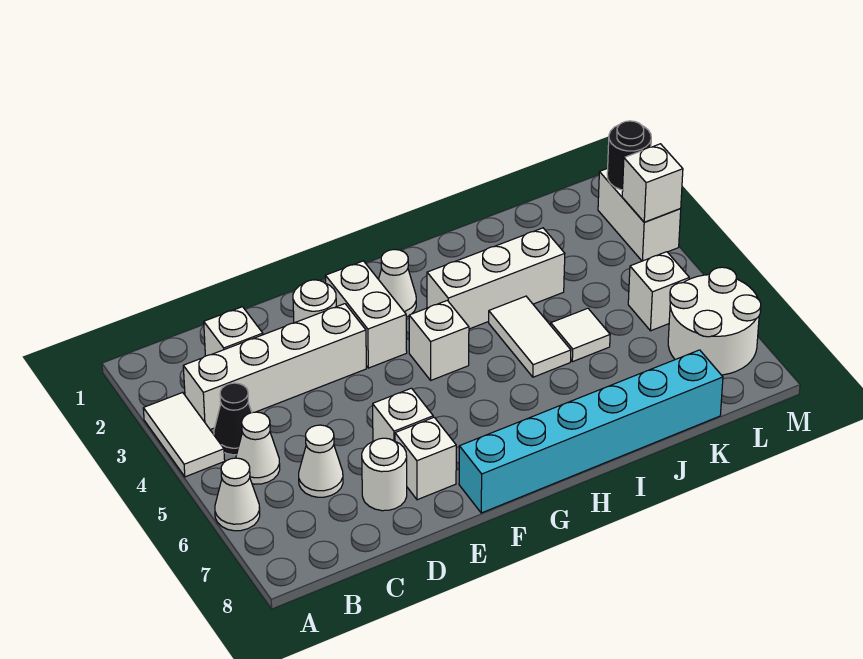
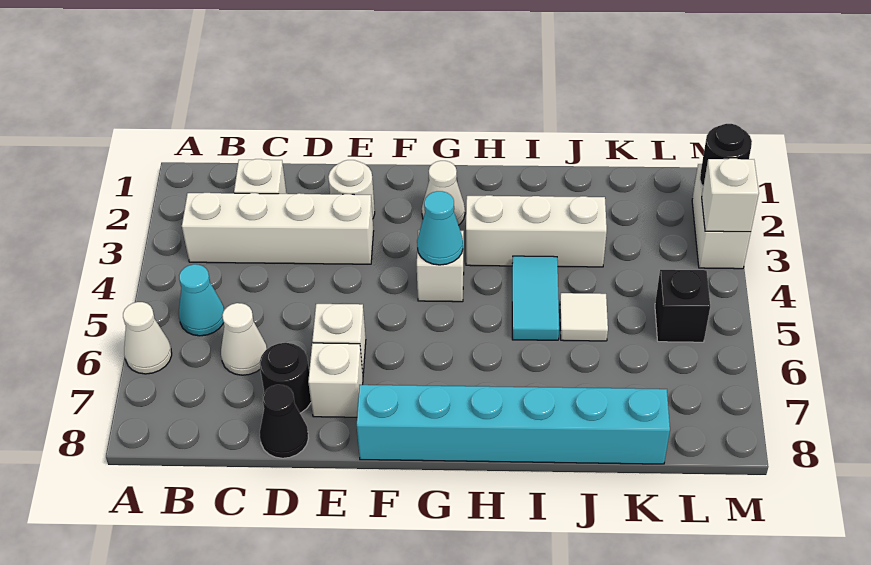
white 1x2 tile [143,392,225,477] -> none
black 1x1 cone [214,383,252,455] -> black 1x1 cone moved to [260,385,308,458]
white 1x1 cone [236,412,280,484] -> cyan 1x1 cone [179,264,224,336]
white 1x1 round brick [362,438,407,511] -> black 1x1 round brick [260,343,311,413]
white 1x2 brick [325,261,407,368] -> none
none -> cyan 1x1 cone [417,191,463,265]
white 1x2 tile [489,296,571,377] -> cyan 1x2 tile [512,256,559,340]
white 1x1 brick [628,252,689,331] -> black 1x1 brick [655,270,710,342]
white 2x2 round brick [668,267,761,375] -> none

